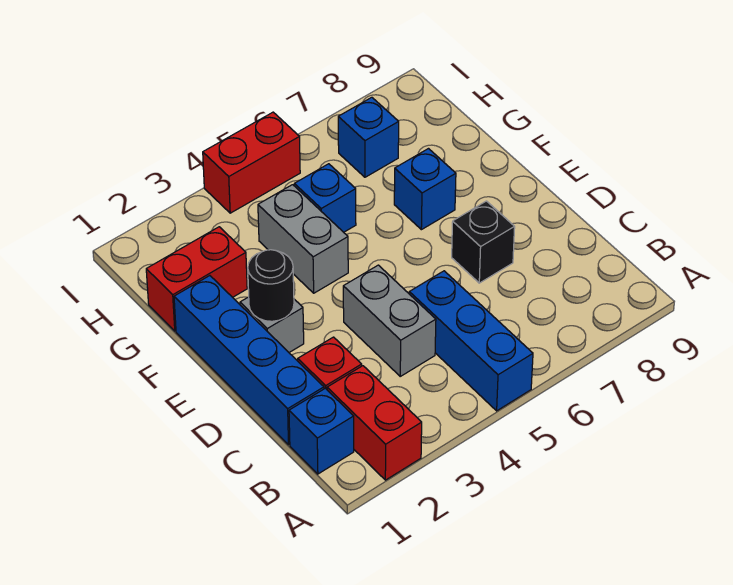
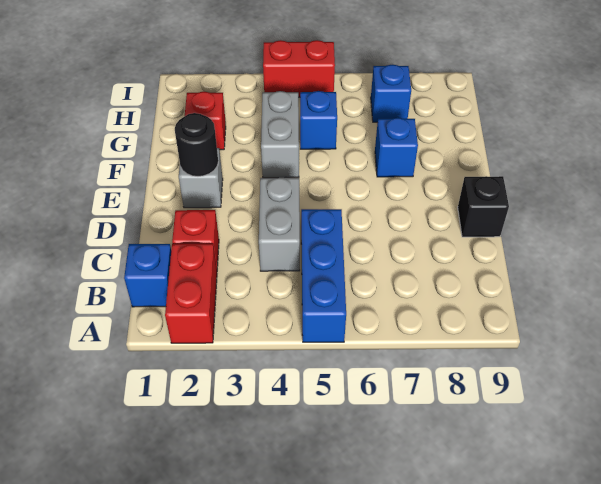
blue 1x4 brick [174,276,324,445] -> none
black 1x1 brick [452,201,515,283] -> black 1x1 brick moved to [458,176,509,237]
red 1x2 brick [146,227,247,331] -> red 1x1 brick [185,91,226,150]

